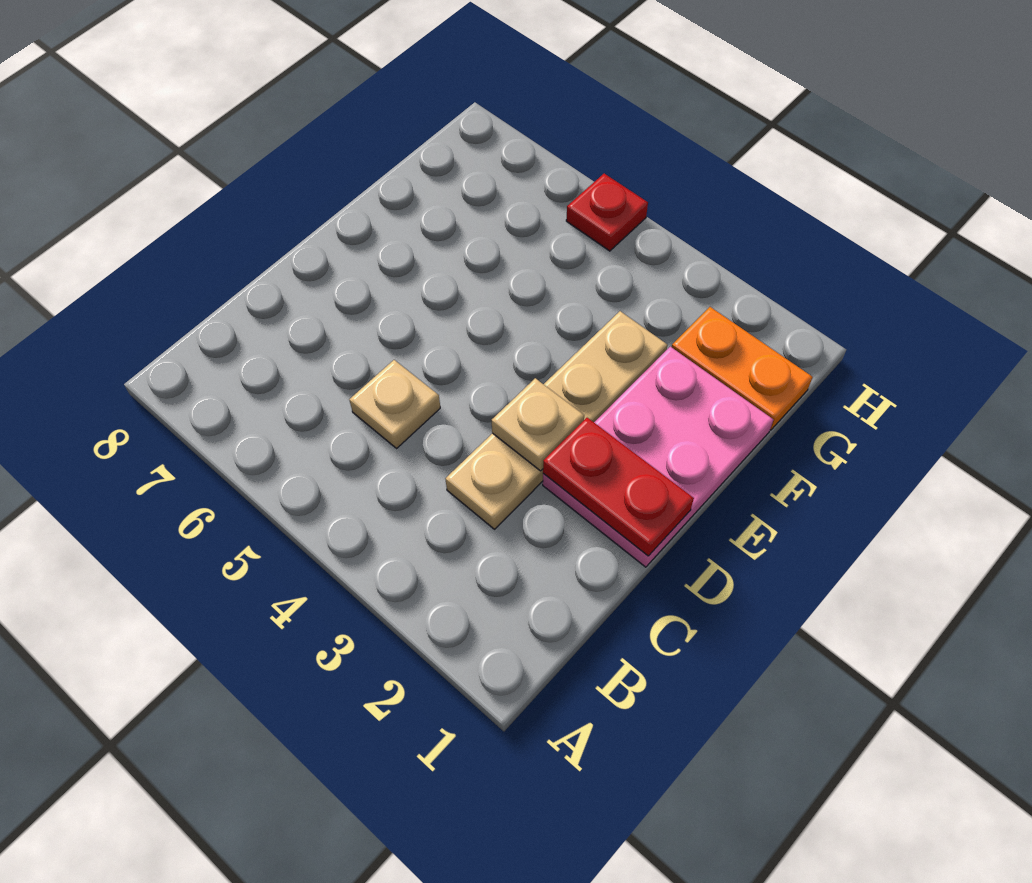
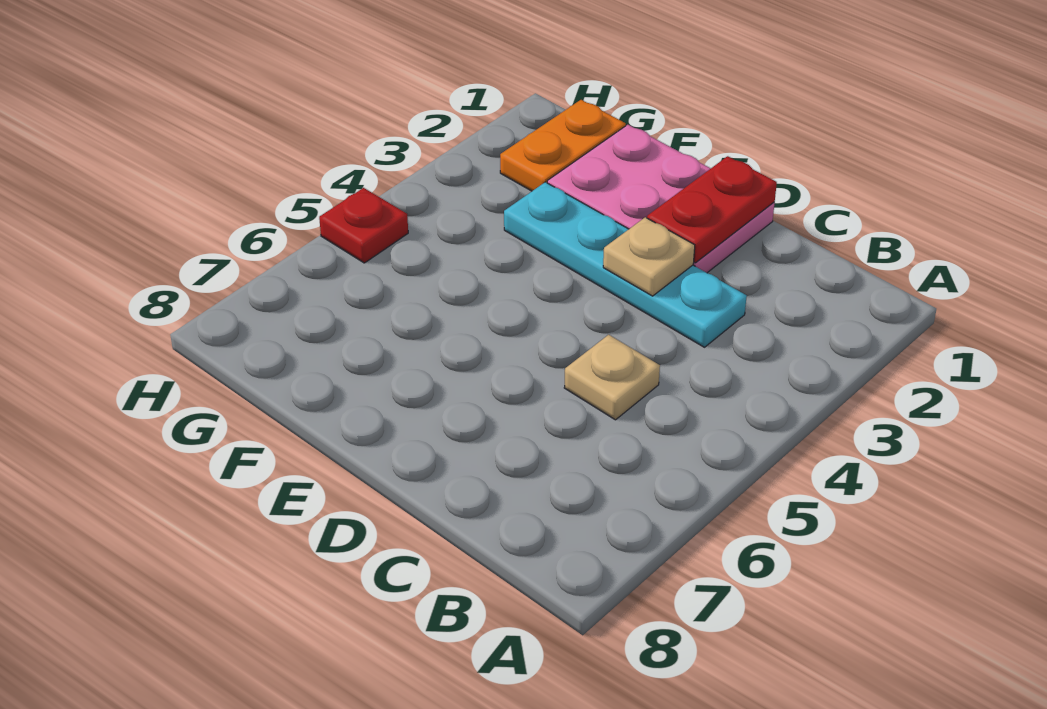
tan 1x4 plate [446,311,668,529] -> cyan 1x4 plate [504,182,747,347]

